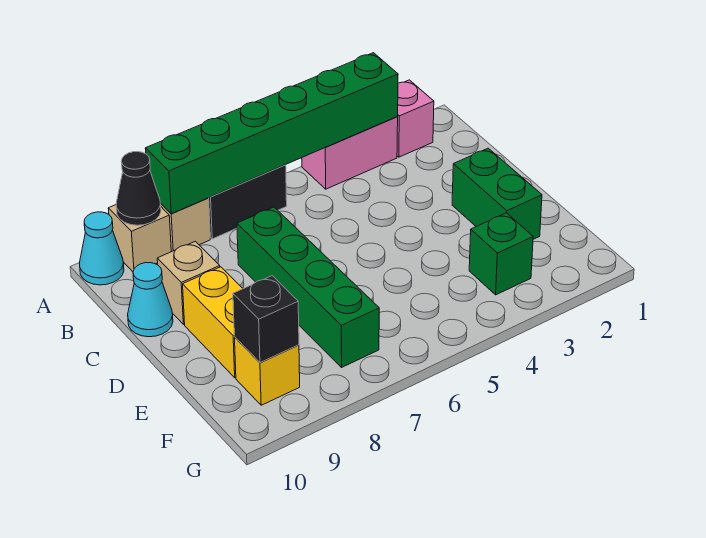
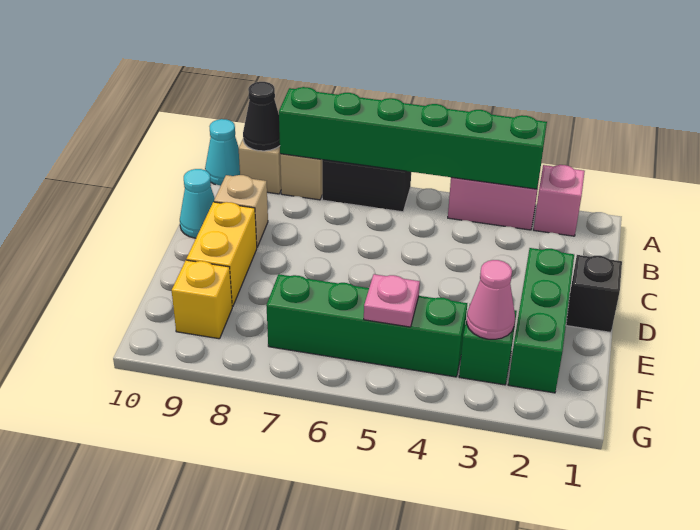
green 1x4 brick [237,207,379,367] -> green 1x4 brick turned to [266,274,467,377]
green 1x2 brick [452,148,542,239] -> green 1x3 brick [508,248,574,393]
none -> pink 1x1 cone [467,260,515,339]
none -> pink 1x1 plate [364,274,420,327]
black 1x1 brick [233,276,299,363] -> black 1x1 brick moved to [566,255,622,332]

